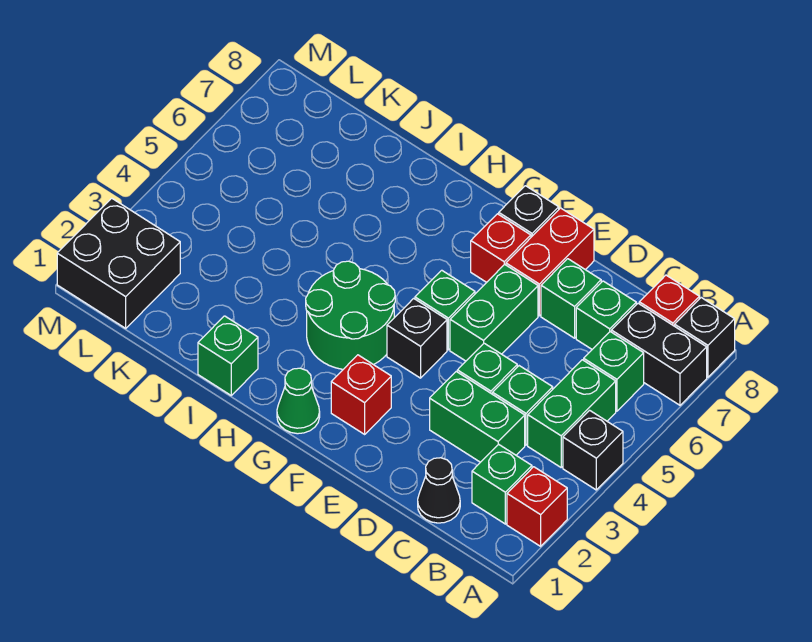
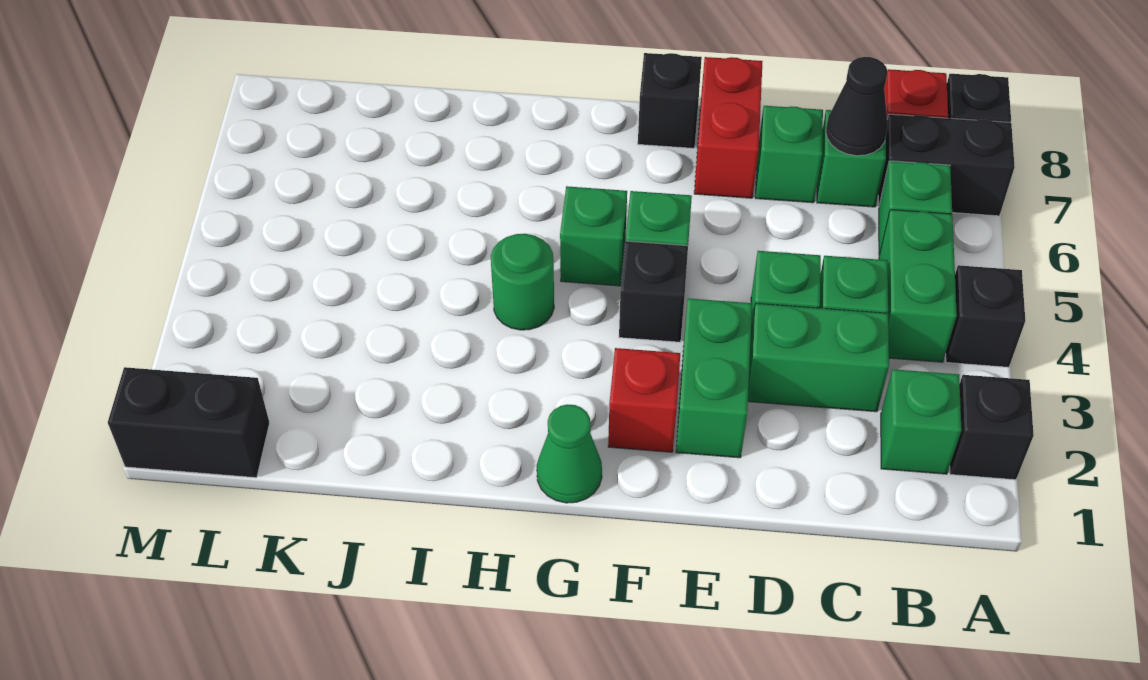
red 1x1 brick [507,467,567,546] -> black 1x1 brick [950,375,1034,480]
black 1x1 cone [418,458,460,523] -> black 1x1 cone moved to [826,57,888,156]
green 1x2 brick [450,264,538,361] -> green 1x2 brick moved to [676,298,752,458]
red 1x1 brick [471,214,531,282] -> none
green 2x2 round brick [306,261,395,369] -> green 1x1 round brick [491,234,554,330]
green 1x1 brick [198,316,258,395] -> green 1x1 brick moved to [560,186,627,286]
black 2x2 brick [57,198,180,328] -> black 1x2 brick [108,367,269,478]

